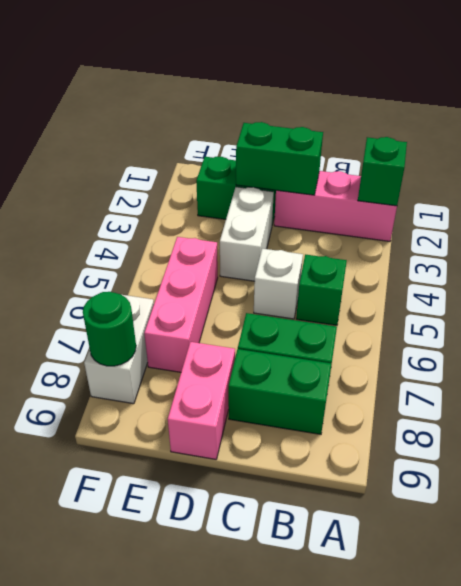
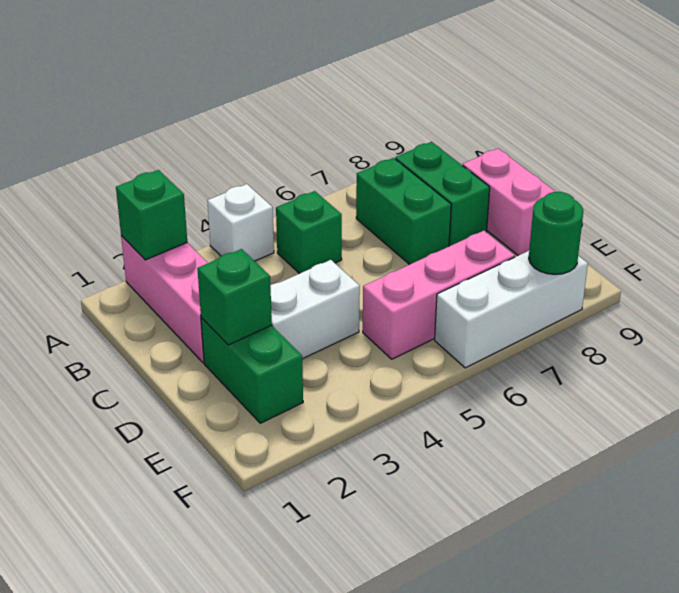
green 1x2 brick [236,122,323,195] -> green 1x1 brick [197,249,272,345]
white 1x1 brick [254,249,303,319] -> white 1x1 brick moved to [207,184,274,261]
pink 1x2 brick [168,342,235,459] -> pink 1x2 brick turned to [463,149,556,256]
white 1x2 brick [84,295,154,404] -> white 1x3 brick [435,251,588,368]

